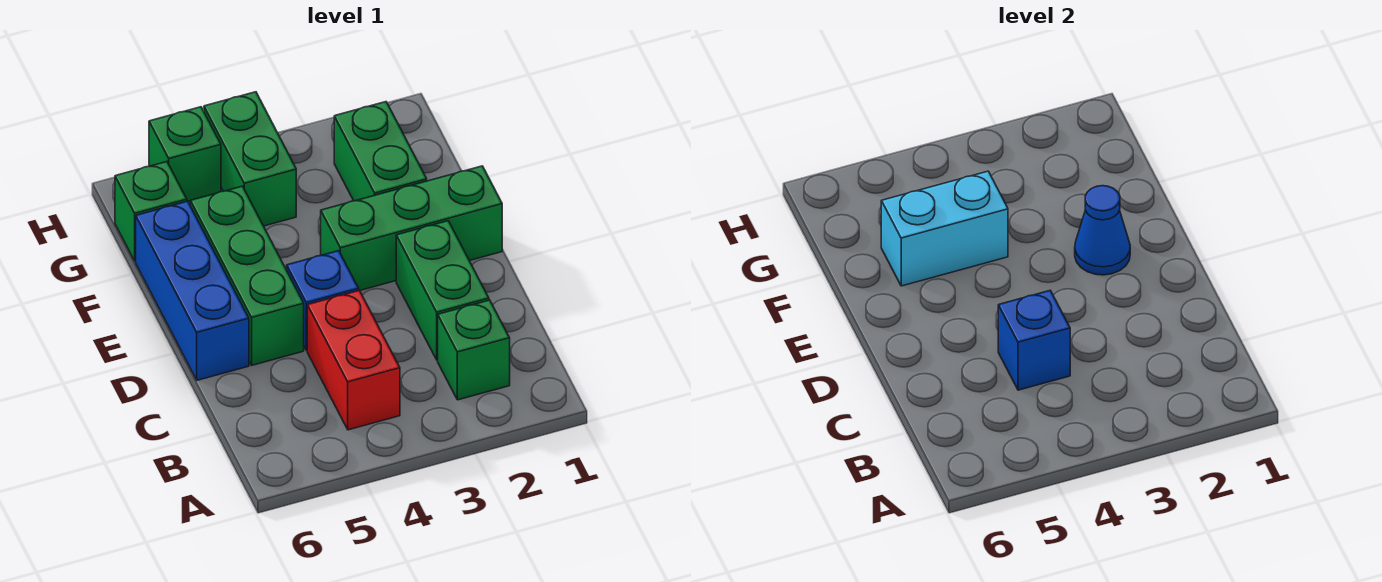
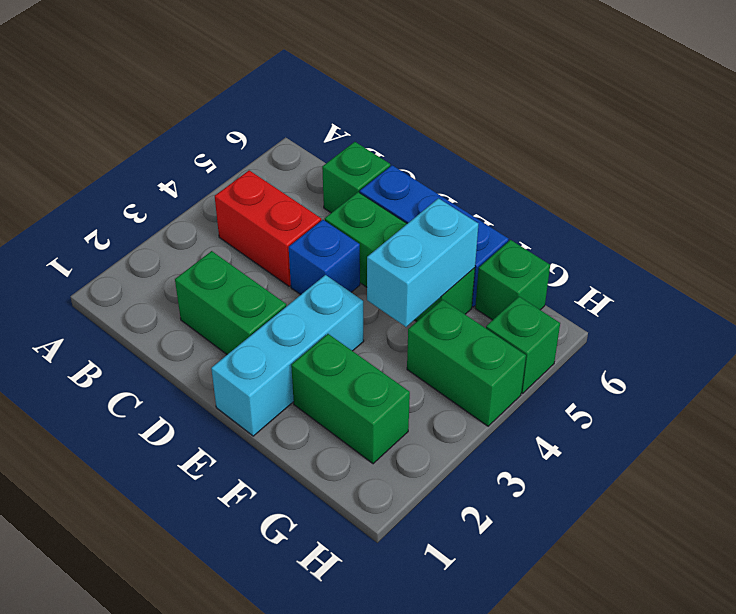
green 1x1 brick [438,300,510,400] -> green 1x1 brick moved to [322,142,390,213]
blue 1x1 brick [998,291,1070,390] -> none
green 1x3 brick [321,166,502,290] -> cyan 1x3 brick [211,275,364,436]
blue 1x1 cone [1075,186,1130,275] -> none

